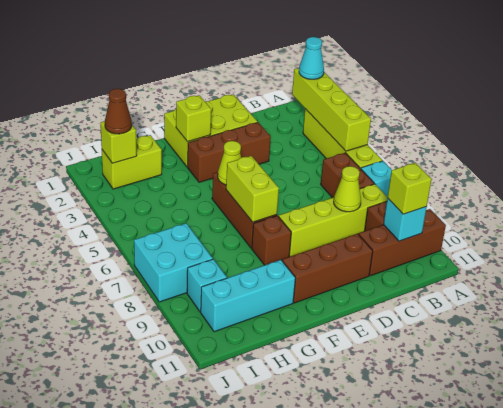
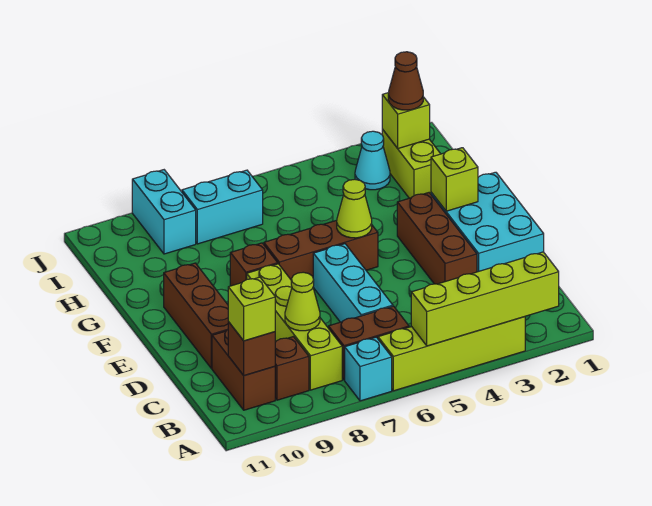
cyan 1x1 cone [299,37,324,79] -> cyan 1x1 cone moved to [355,131,390,190]
brown 1x3 brick [358,209,446,276] -> brown 1x2 brick [212,330,275,410]
cyan 1x1 brick [383,198,427,241] -> brown 1x1 brick [228,322,275,376]
lime 2x3 brick [164,94,257,167] -> cyan 2x3 brick [431,172,544,272]
lime 1x2 brick [226,156,279,222] -> none
cyan 1x3 brick [201,260,295,332] -> cyan 1x3 brick moved to [313,244,393,322]
cyan 2x2 brick [134,223,213,302] -> cyan 1x2 brick [182,170,263,244]
cyan 1x1 brick [187,259,227,312] -> cyan 1x2 brick [132,170,196,254]

